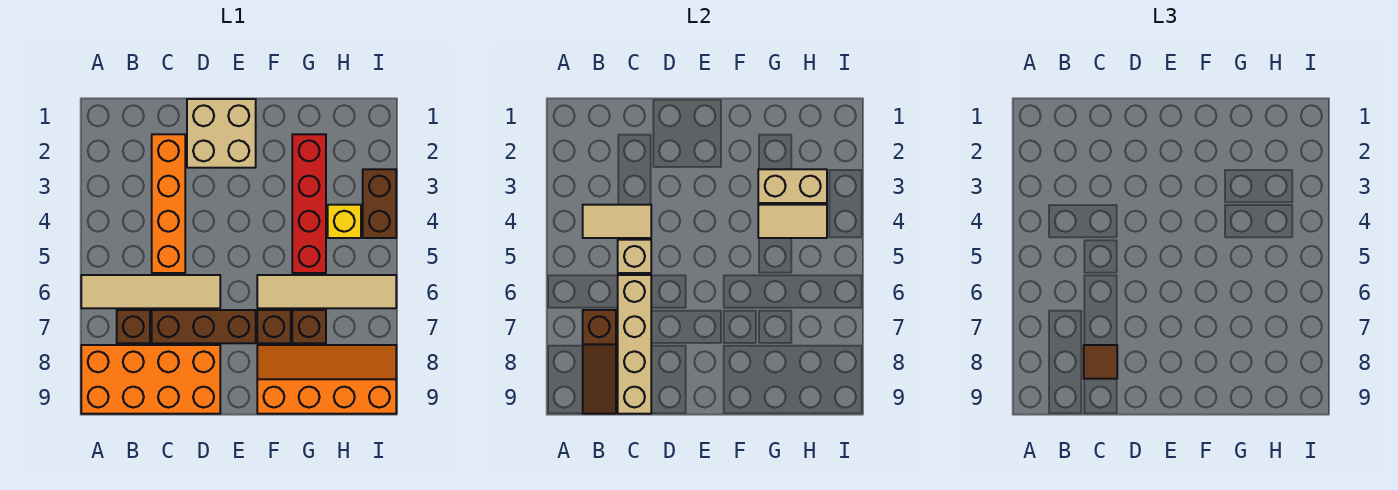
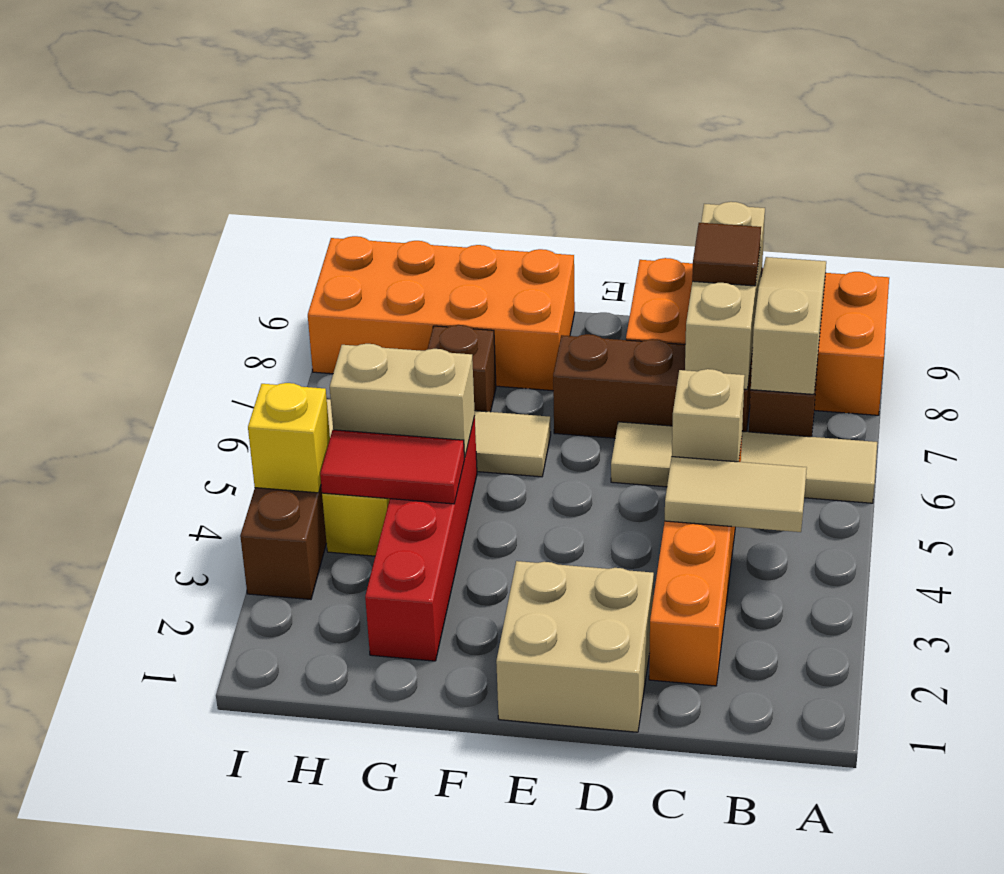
brown 1x3 slope [583,310,616,414] -> tan 1x3 slope [751,257,826,394]
tan 1x4 brick [618,275,651,414] -> tan 1x3 brick [685,202,765,389]
brown 1x1 brick [257,310,291,343] -> none
orange 2x4 slope [257,345,396,414] -> orange 2x4 brick [308,236,575,391]
tan 1x2 brick [758,169,827,203] -> tan 1x2 brick moved to [330,344,475,458]
tan 1x2 tile [758,205,827,238] -> red 1x2 tile [320,430,465,504]
none -> yellow 1x1 brick [248,383,330,493]

